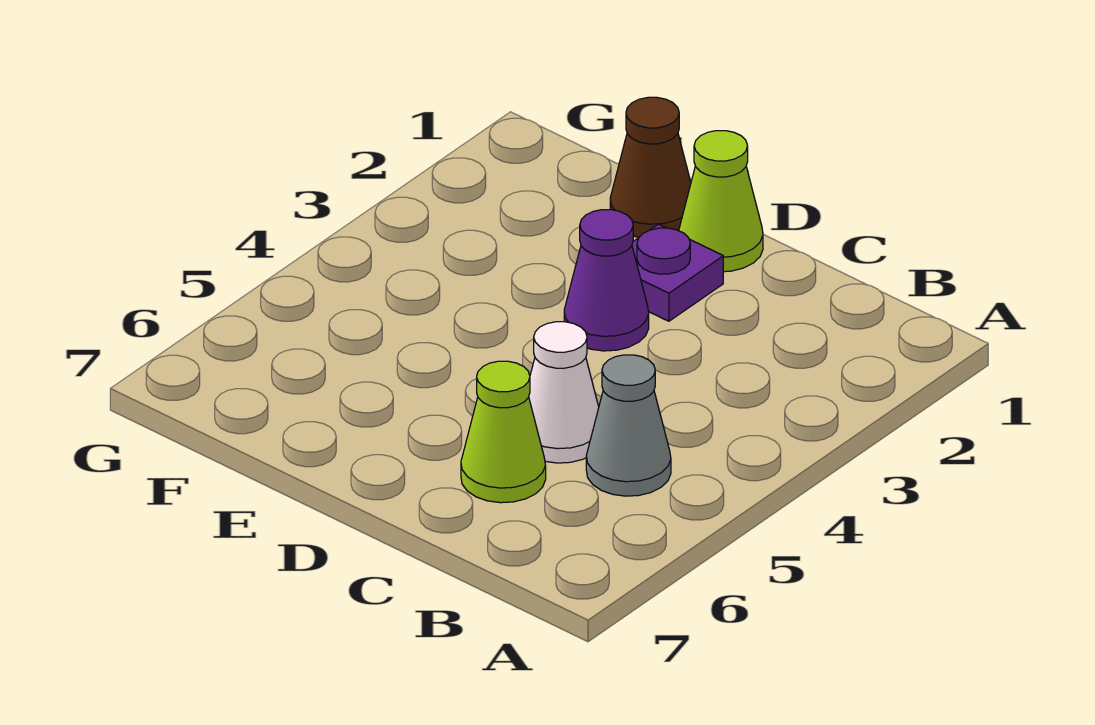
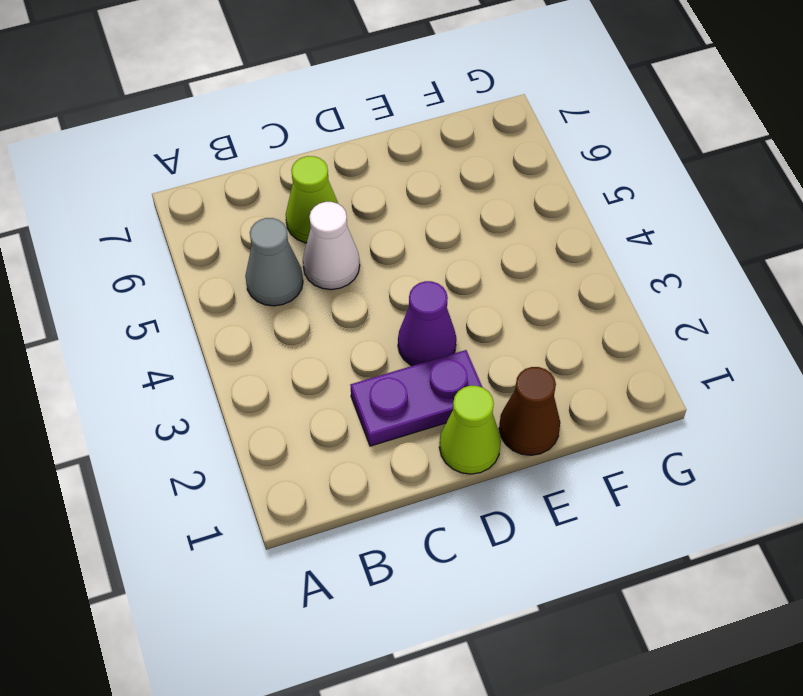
purple 1x1 plate [632,224,723,321] -> purple 1x2 plate [350,350,482,446]

